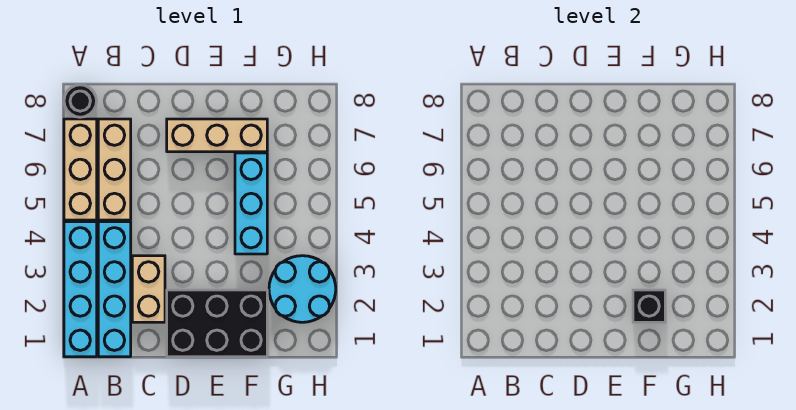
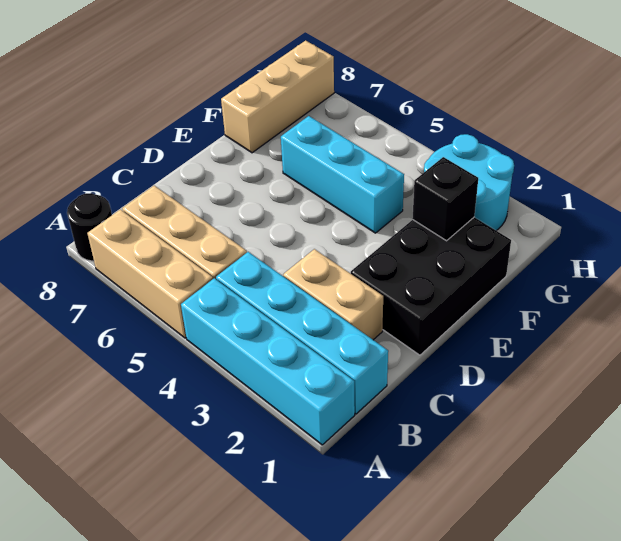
tan 1x3 brick [167,119,267,152] -> tan 1x3 brick moved to [221,40,334,153]

